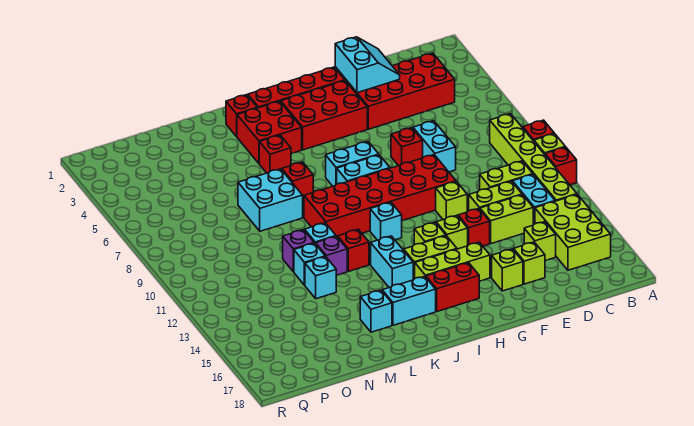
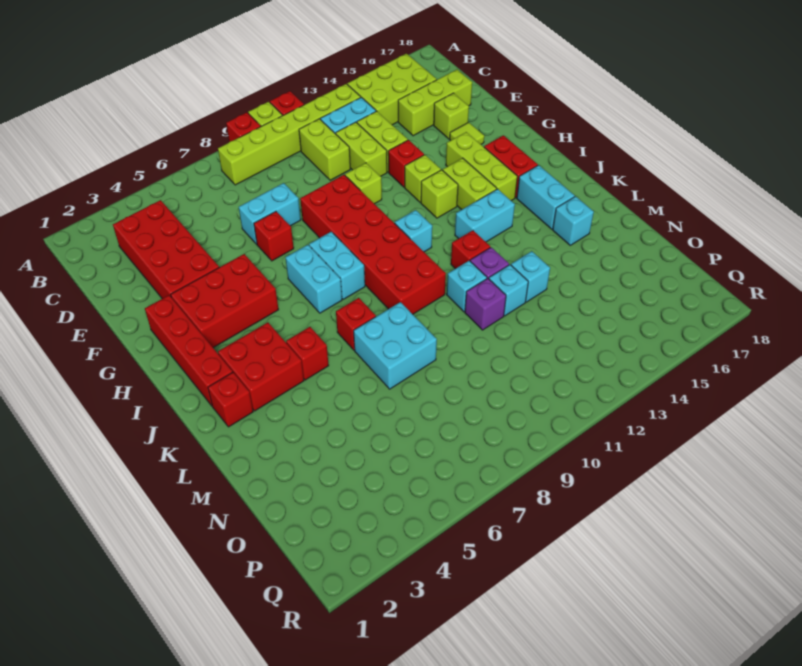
lime 1x1 brick [524,222,556,261] -> lime 1x3 brick [398,70,472,136]
cyan 2x2 slope [335,37,400,93] -> none
lime 1x1 brick [492,249,523,291] -> lime 1x1 tile [450,122,484,144]
red 2x3 brick [281,81,367,150] -> red 2x3 brick turned to [171,254,279,348]

